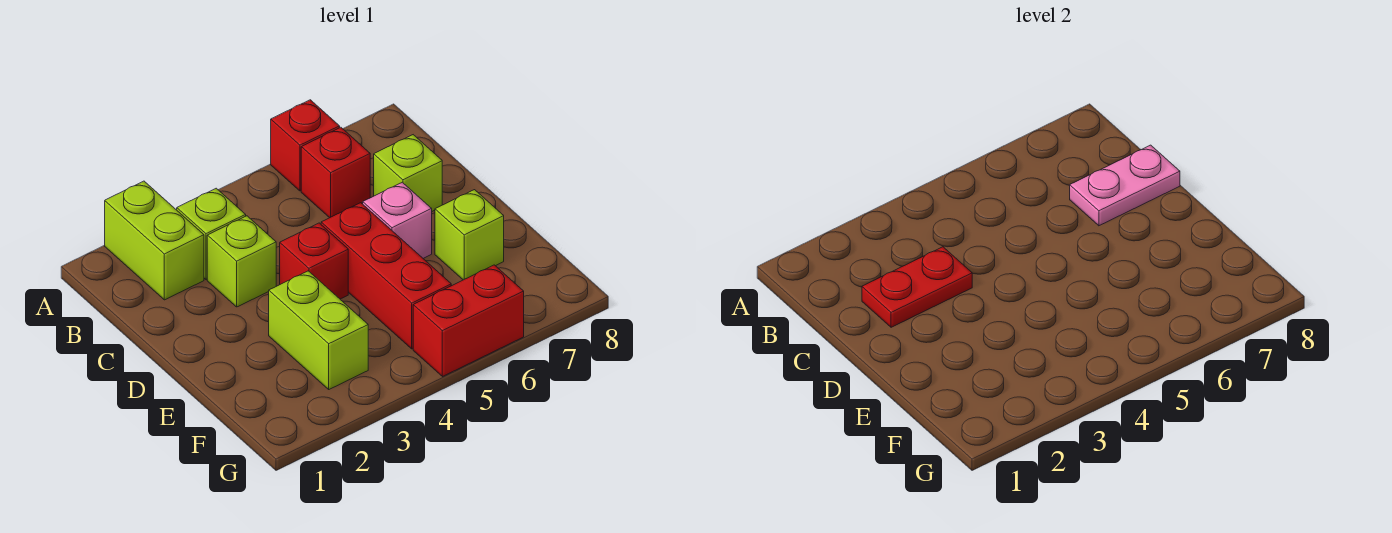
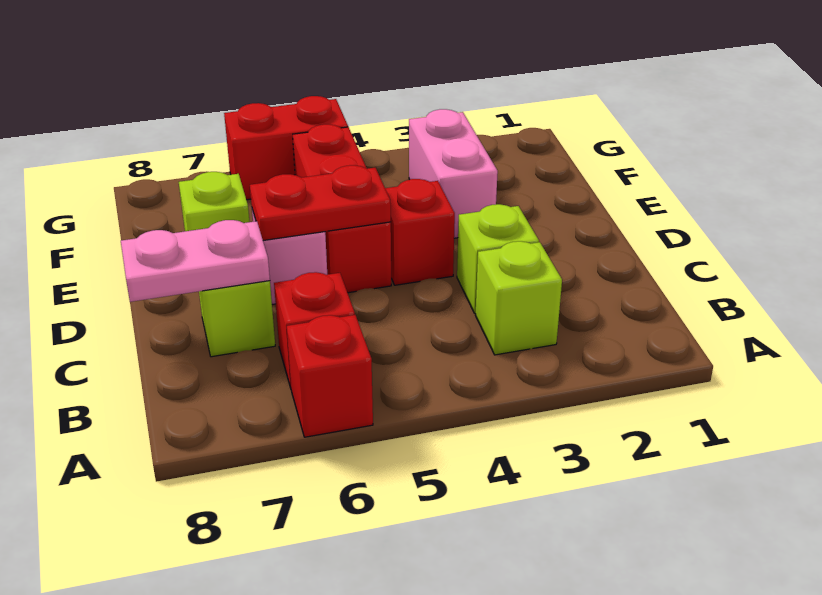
lime 1x2 brick [105,181,204,300] -> none
red 1x2 plate [862,247,972,327] -> red 1x2 plate moved to [250,165,391,241]
lime 1x2 brick [269,271,368,389] -> pink 1x2 brick [409,109,498,238]

